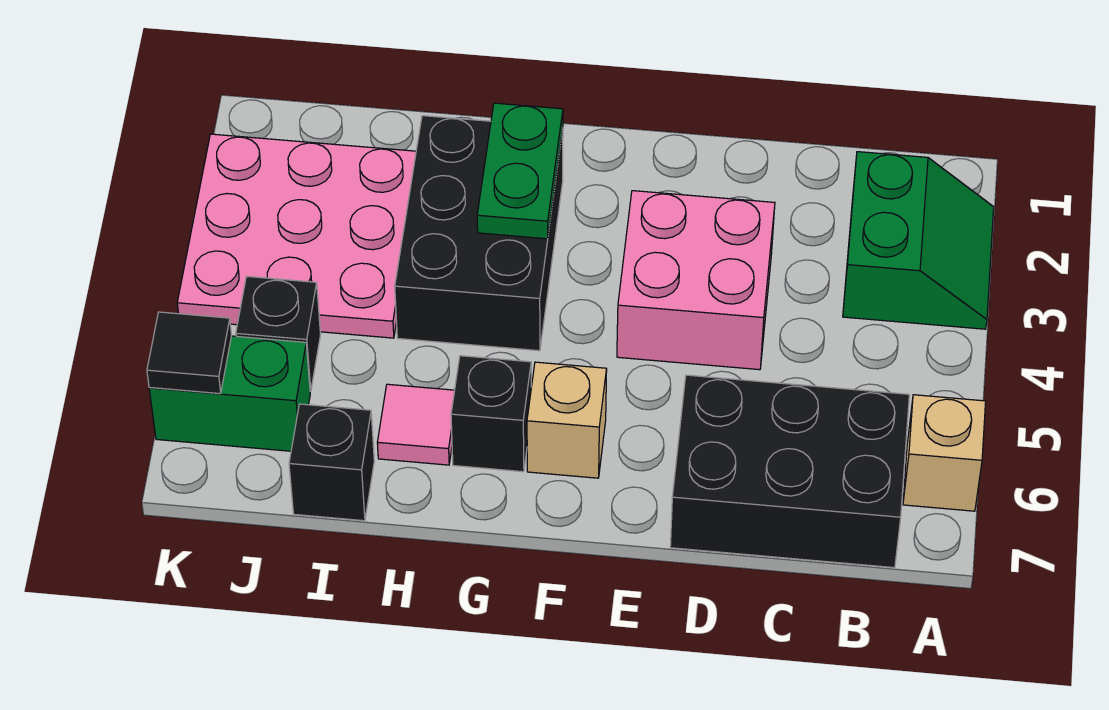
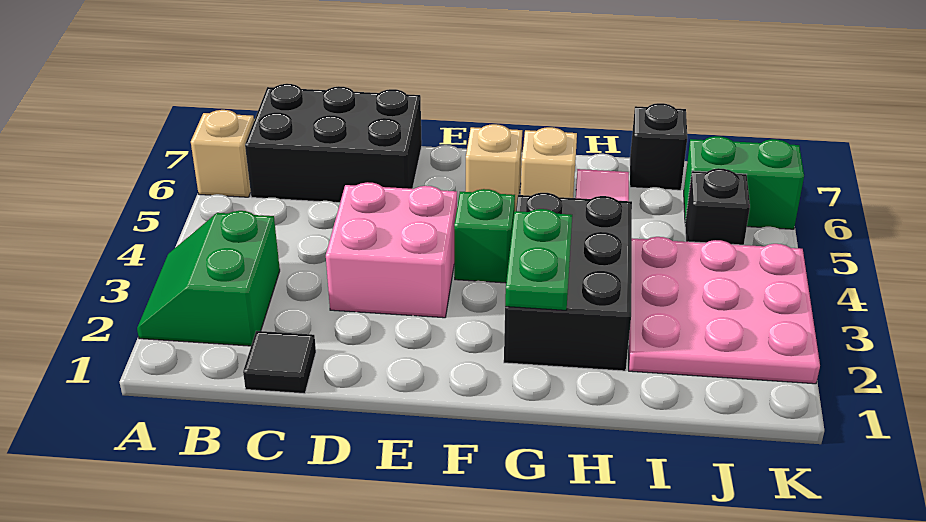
none -> green 1x1 brick [454,189,515,283]
black 1x1 brick [451,356,531,472] -> tan 1x1 brick [521,127,577,198]
black 1x1 tile [147,312,232,394] -> black 1x1 tile moved to [243,331,316,394]

